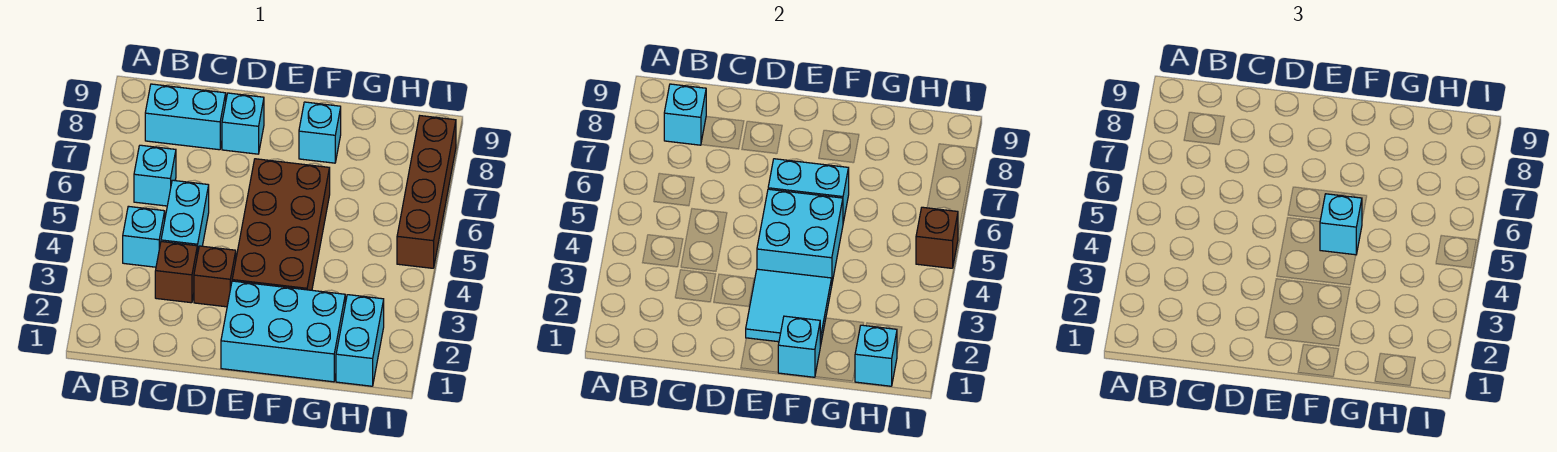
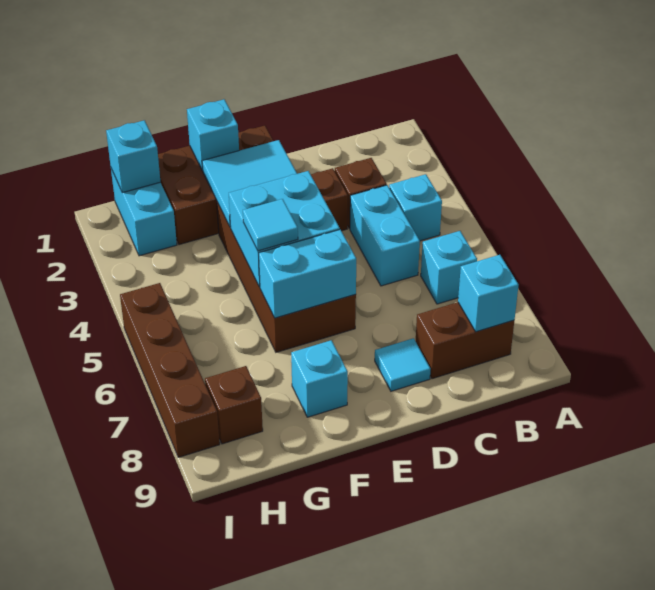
cyan 1x2 brick [145,84,226,150] -> brown 1x2 brick [416,302,514,379]
cyan 1x1 brick [222,93,264,154] -> cyan 1x1 tile [375,338,430,391]
cyan 2x3 brick [221,281,345,382] -> brown 2x3 brick [158,126,273,245]
cyan 1x1 brick [1320,194,1362,255] -> cyan 1x1 tile [243,199,298,251]
brown 1x1 brick [916,207,958,268] -> brown 1x1 brick moved to [205,366,263,444]

